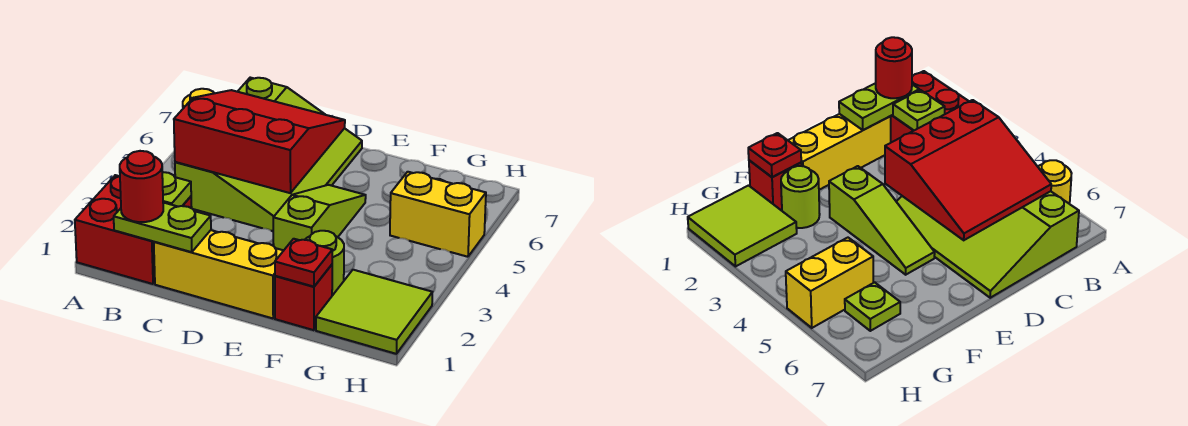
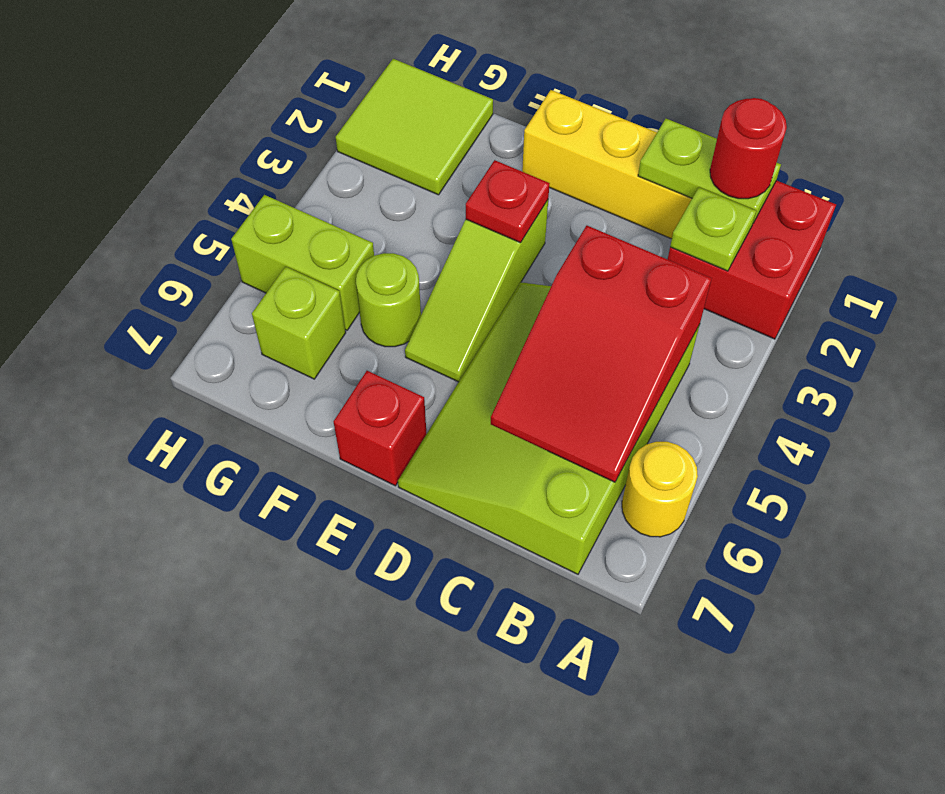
red 3x3 slope [174,90,345,193] -> red 2x3 slope [491,226,712,482]
red 1x1 brick [275,265,332,330] -> red 1x1 brick moved to [334,371,426,486]
red 1x1 plate [275,239,332,287] -> red 1x1 plate moved to [466,160,550,243]
lime 1x1 round brick [305,231,344,296] -> lime 1x1 round brick moved to [356,253,421,347]
yellow 1x2 brick [390,172,486,257] -> lime 1x2 brick [231,195,374,330]
lime 1x1 plate [845,282,900,331] -> lime 1x1 brick [252,267,346,379]

